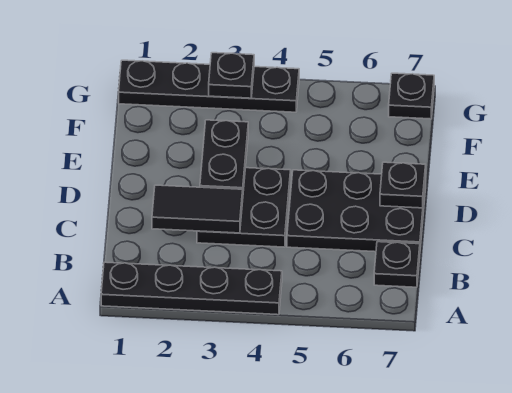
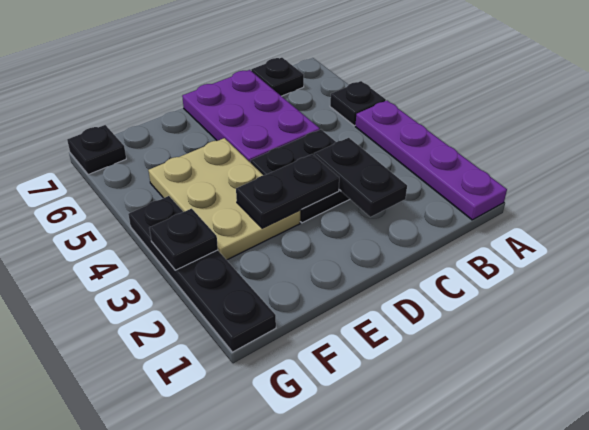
black 1x4 plate [101,262,282,315] -> purple 1x4 plate [355,101,507,220]
black 1x2 tile [152,185,243,233] -> black 1x2 plate [314,138,407,217]
black 2x3 plate [287,170,426,252] -> purple 2x3 plate [182,70,320,162]
black 1x1 plate [380,162,426,208] -> black 1x1 plate moved to [330,81,386,126]
none -> tan 2x3 plate [148,138,300,260]

